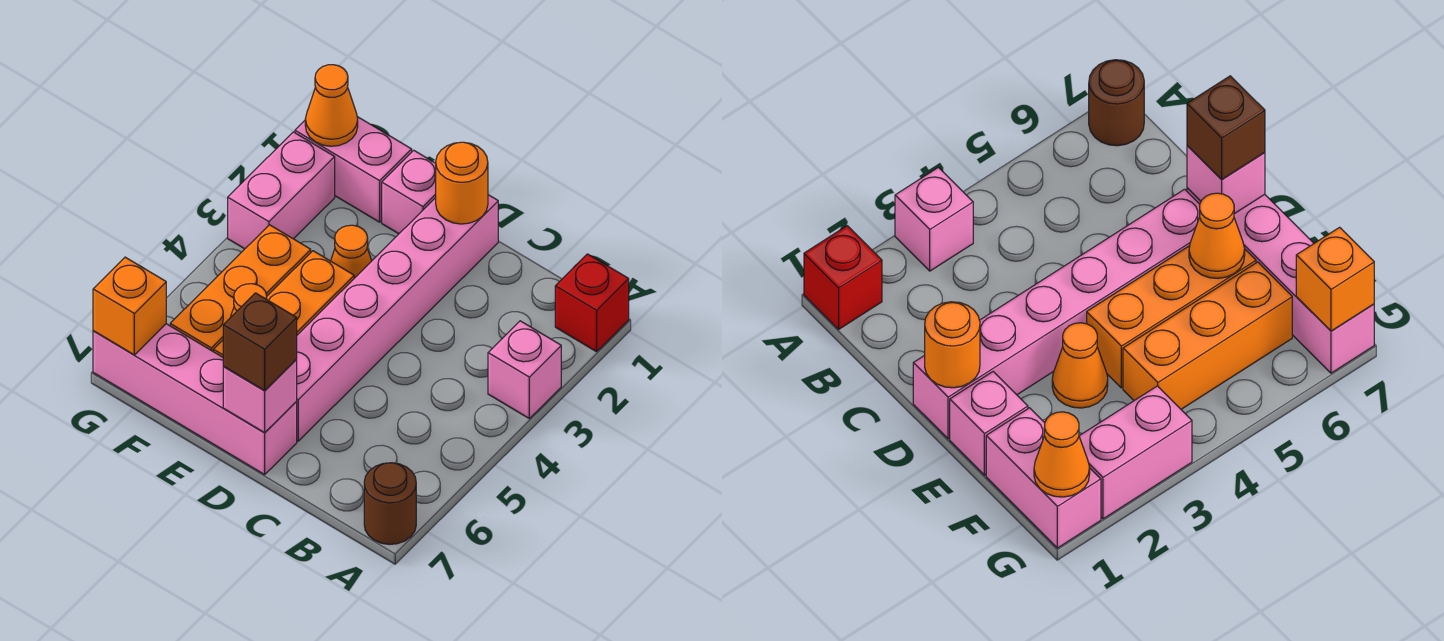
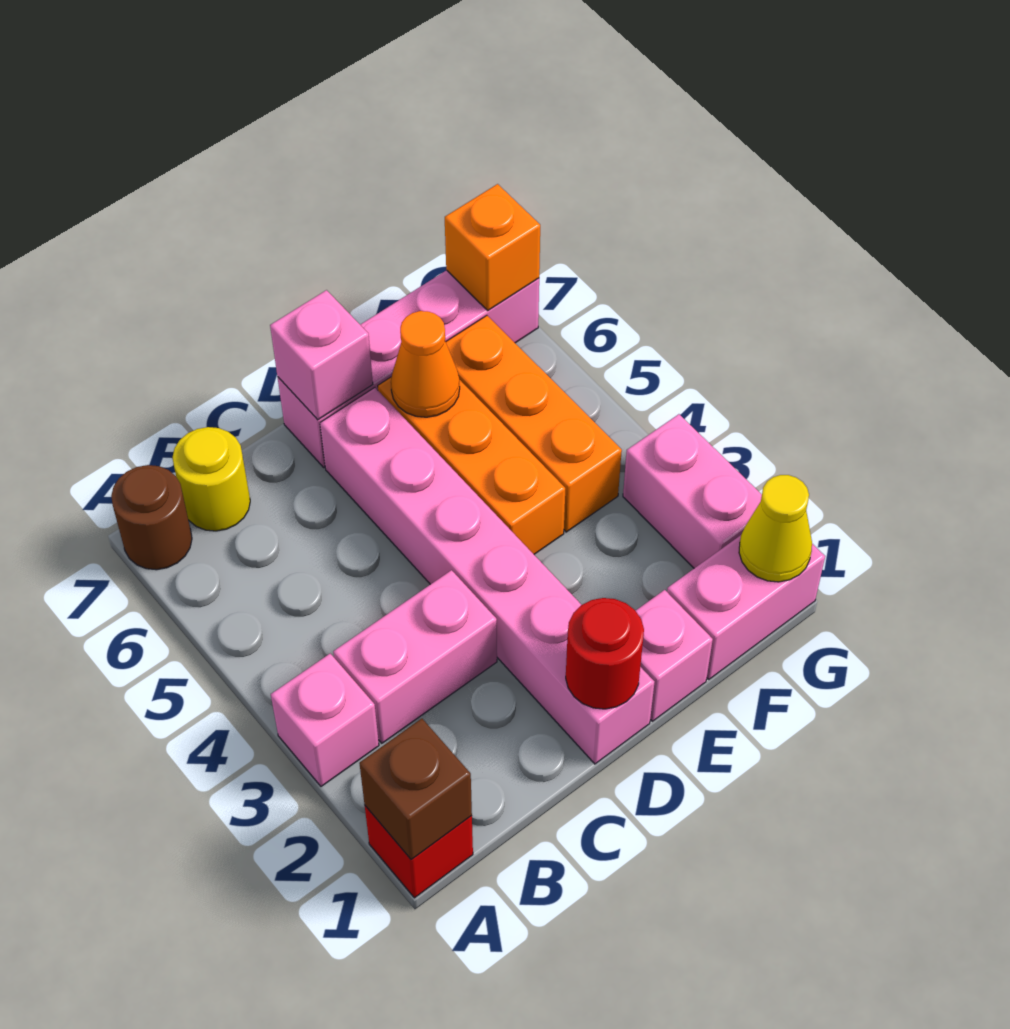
none -> pink 1x2 brick [333,570,497,743]
none -> yellow 1x1 round brick [173,427,250,531]
orange 1x1 round brick [436,142,488,224] -> red 1x1 round brick [566,598,644,709]
brown 1x1 brick [223,293,297,391] -> brown 1x1 brick moved to [359,719,472,860]
orange 1x1 cone [331,225,372,278] -> none
orange 1x1 cone [305,65,358,146] -> yellow 1x1 cone [739,475,812,582]

